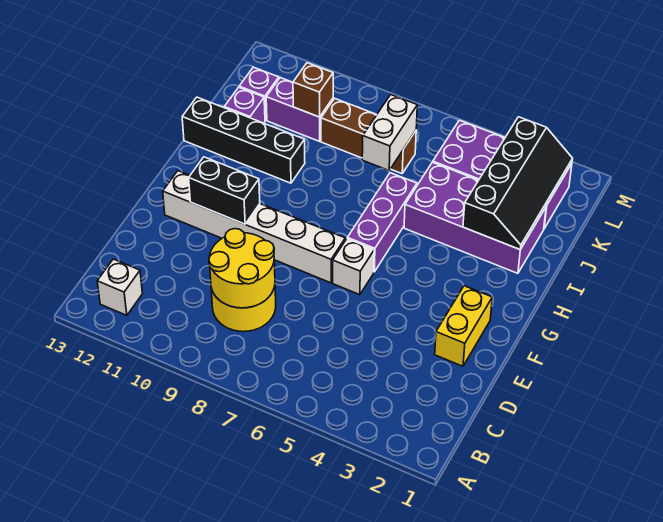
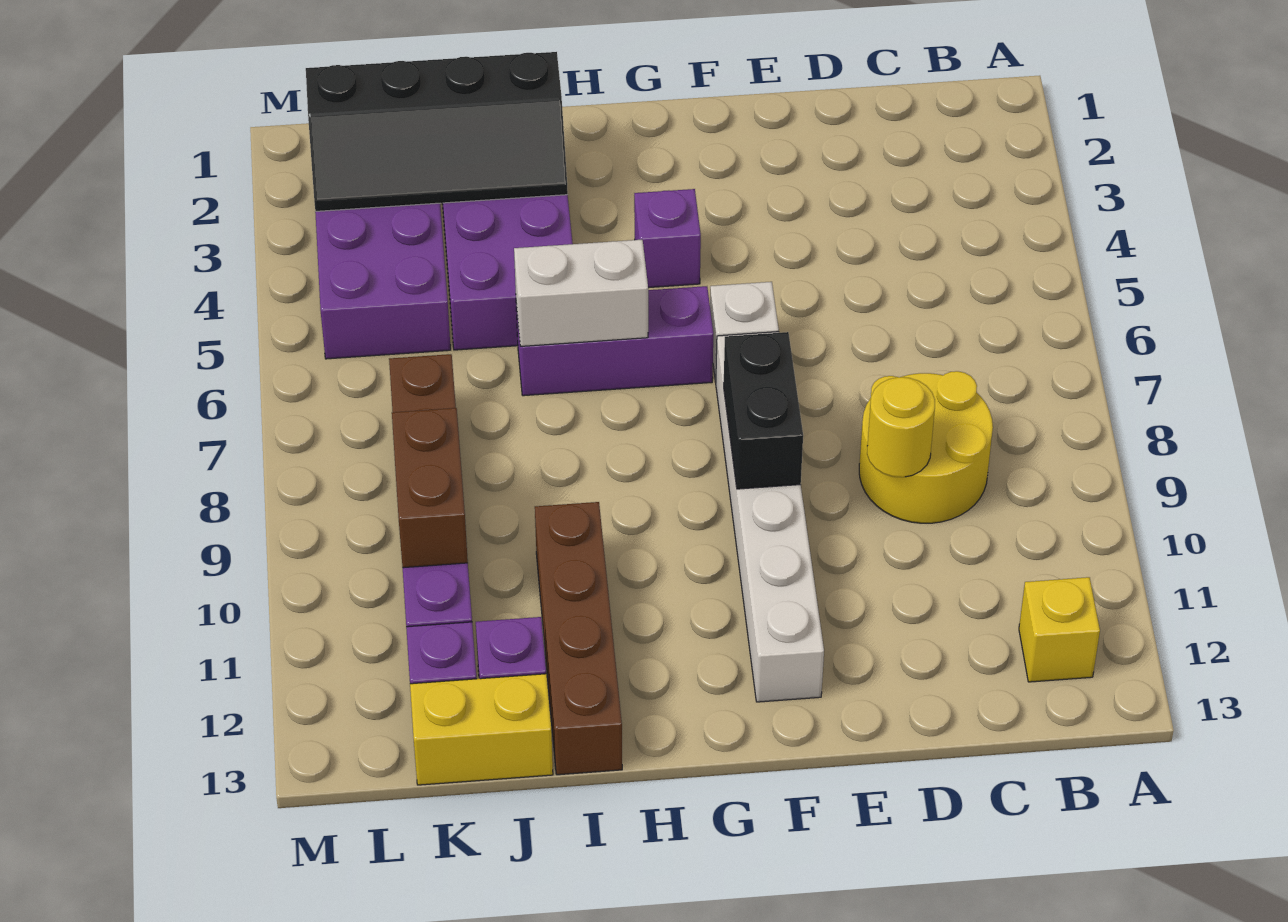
white 1x1 brick [97,259,142,315] -> yellow 1x1 brick [1019,577,1100,682]
yellow 2x2 round brick [209,229,275,308] -> yellow 1x1 round brick [867,377,935,477]
yellow 1x2 brick [435,286,492,366] -> yellow 1x2 brick moved to [410,674,553,785]
black 1x2 brick [189,157,260,224] -> black 1x2 brick moved to [724,332,803,489]
none -> purple 1x1 brick [634,189,701,288]
black 2x4 slope [463,117,573,249] -> black 2x4 slope turned to [306,52,568,211]
black 1x4 brick [182,97,305,183] -> brown 1x4 brick [535,502,622,775]
white 1x2 brick [362,95,417,170] -> white 1x2 brick moved to [514,240,648,346]
brown 1x1 brick [293,63,333,117] -> brown 1x2 brick [392,408,468,568]

